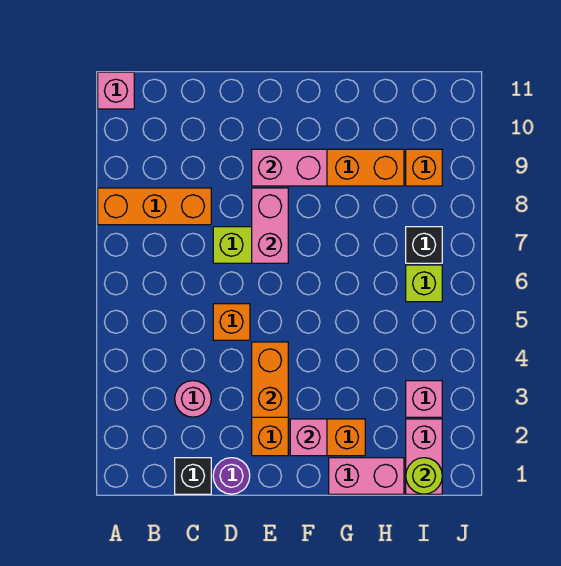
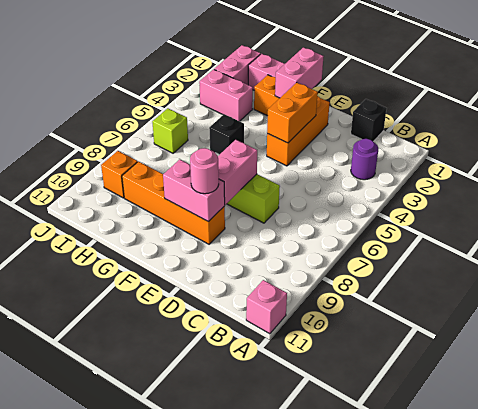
orange 1x3 brick [98,188,211,225] -> none
pink 1x1 round brick [175,381,211,417] -> pink 1x1 round brick moved to [190,148,219,194]
purple 1x1 round brick [213,458,250,494] -> purple 1x1 round brick moved to [351,139,379,180]
orange 1x1 brick [213,304,250,340] -> none
pink 1x1 brick [290,419,327,456] -> pink 1x2 brick [275,47,324,98]
lime 1x1 round brick [406,458,442,494] -> none
pink 1x1 brick [406,381,442,417] -> pink 1x2 brick [199,69,253,121]
black 1x1 brick [406,227,442,263] -> black 1x1 brick moved to [209,114,244,155]

